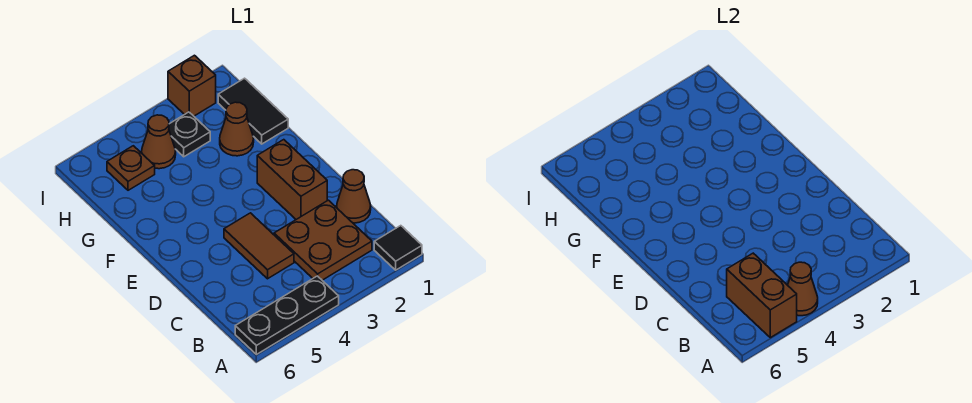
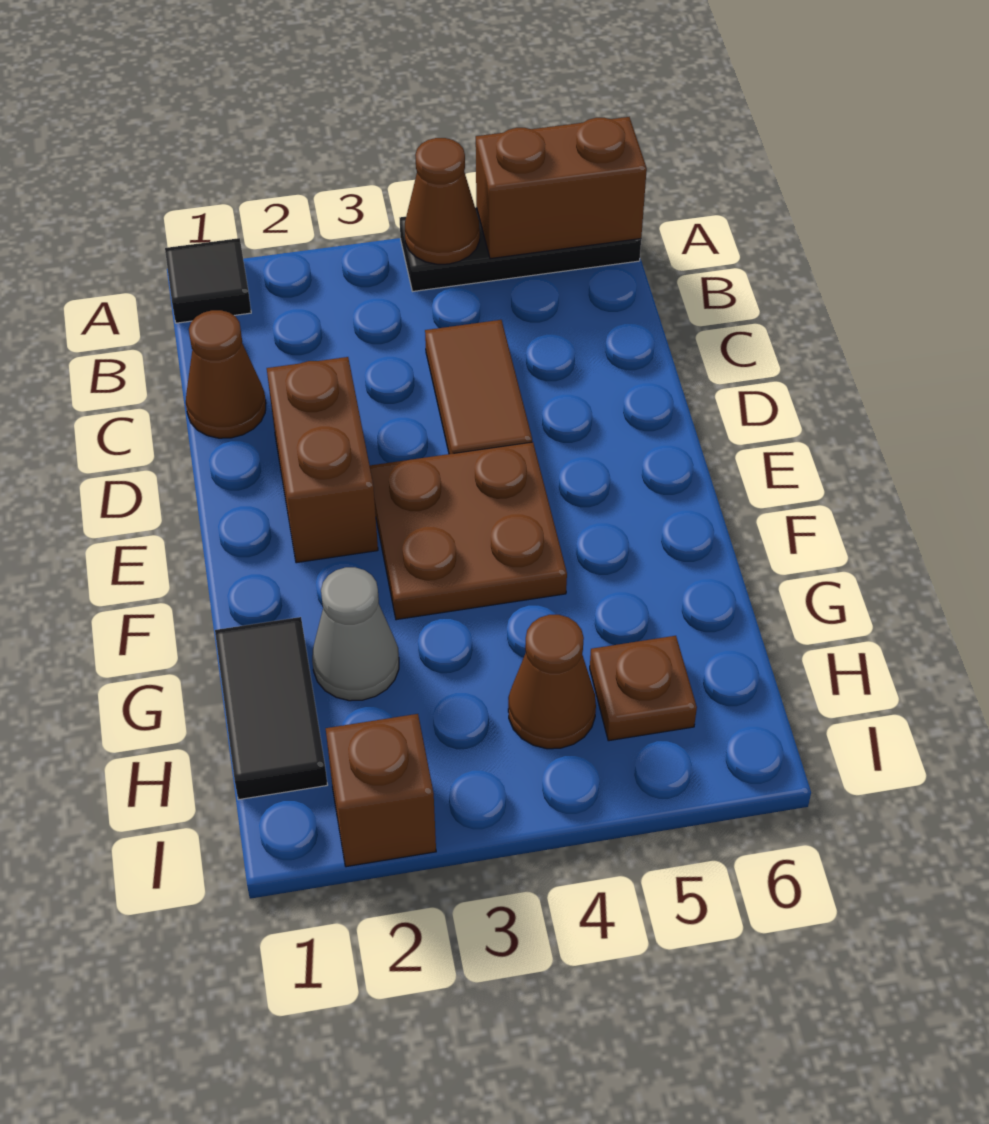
brown 1x2 brick [727,253,797,338] -> brown 1x2 brick turned to [476,117,647,259]
brown 2x2 plate [274,200,372,280] -> brown 2x2 plate moved to [370,442,567,620]
brown 1x1 cone [220,102,254,156] -> grey 1x1 cone [312,567,399,701]
black 1x1 plate [169,112,210,157] -> none

